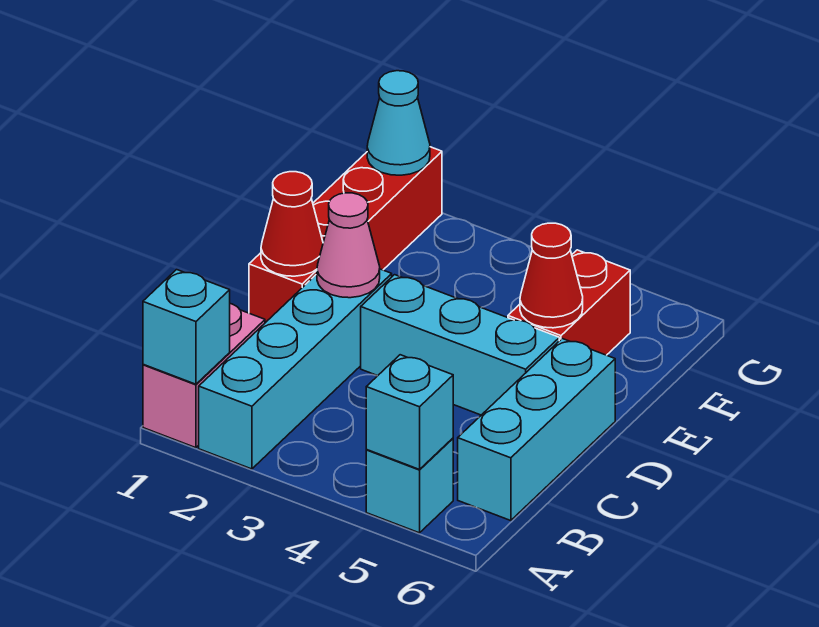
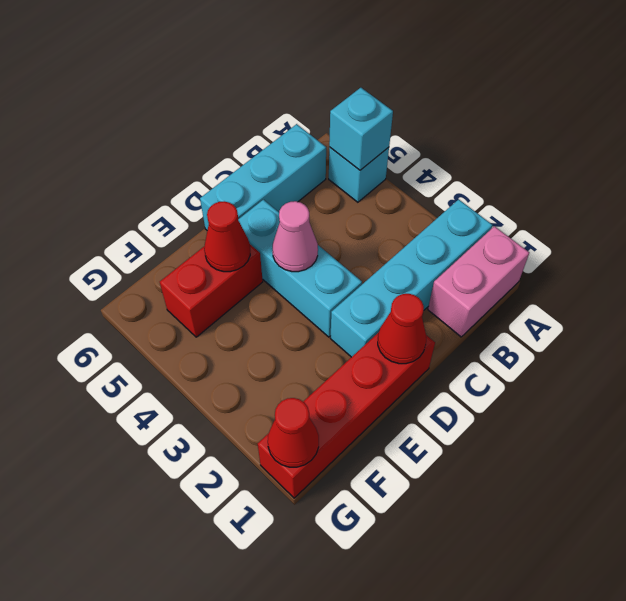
cyan 1x1 brick [143,270,230,384] -> none
pink 1x1 cone [317,193,380,298] -> pink 1x1 cone moved to [273,201,318,272]
cyan 1x1 cone [367,71,430,175] -> red 1x1 cone [268,398,319,467]

